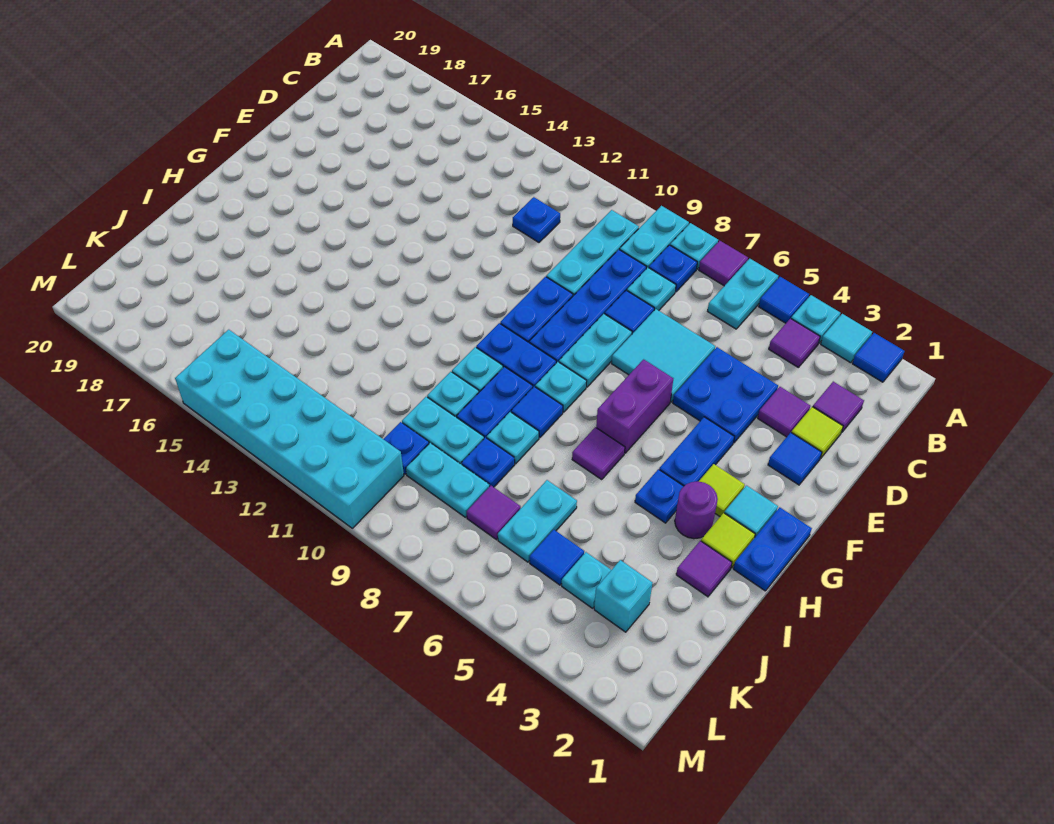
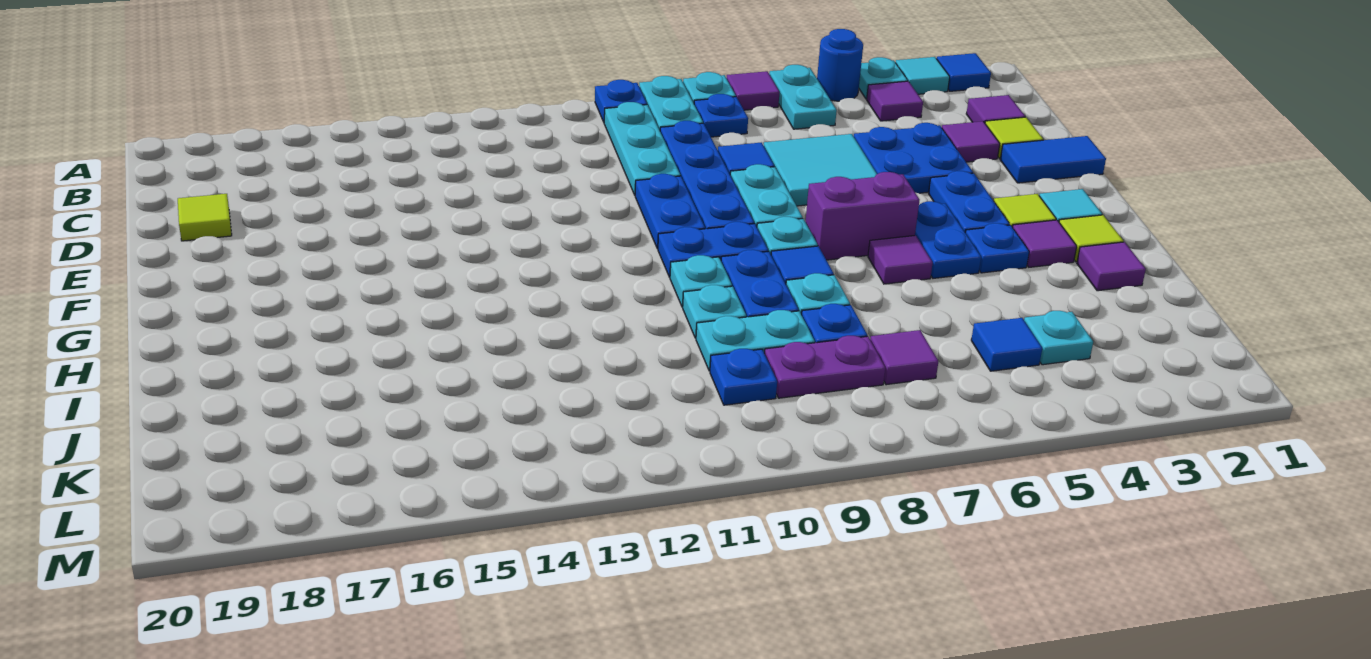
blue 1x1 tile [759,277,809,323] -> blue 1x1 round brick [817,29,863,101]
cyan 1x1 plate [627,268,676,310] -> none
blue 1x1 plate [513,197,560,242] -> blue 1x1 plate moved to [595,80,647,122]
none -> lime 1x1 tile [178,194,232,241]
blue 1x1 tile [768,433,822,485] -> blue 1x2 tile [1000,136,1106,183]
purple 1x2 brick [596,359,673,453] -> purple 1x2 brick turned to [805,172,919,260]
blue 1x2 plate [733,507,812,591] -> blue 1x2 plate moved to [915,201,981,278]
purple 1x1 round brick [675,481,718,539] -> purple 1x1 tile [1013,220,1077,267]
cyan 1x2 plate [498,480,577,562] -> none
cyan 1x1 brick [594,560,652,632] -> none
cyan 1x2 plate [406,443,490,517] -> purple 1x2 plate [764,336,885,398]
cyan 2x6 brick [175,330,404,528] -> none

